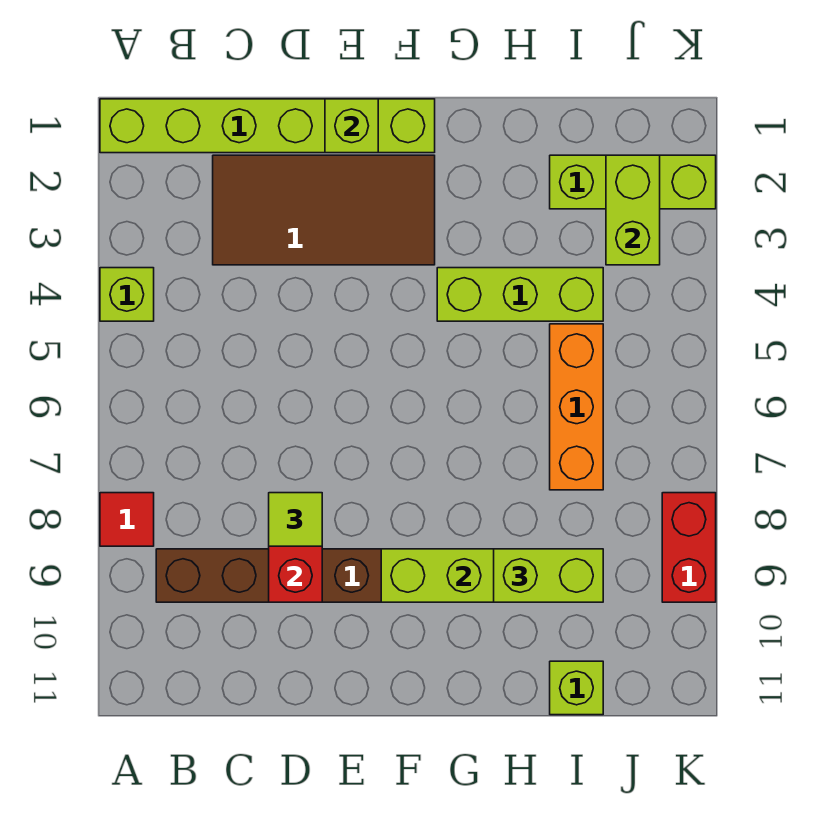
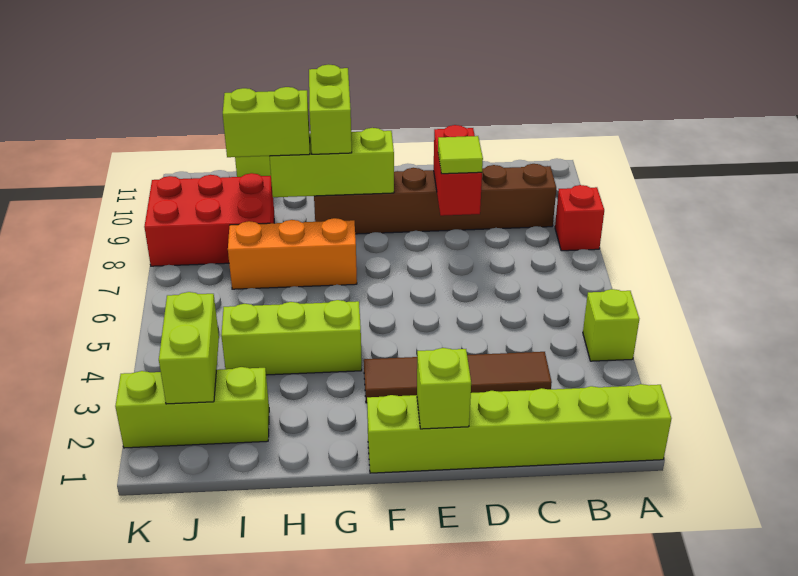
red 1x1 tile [100,493,154,546] -> red 1x1 brick [555,185,604,251]
brown 2x4 tile [213,155,435,265] -> brown 1x4 tile [364,352,552,403]
none -> lime 1x2 brick [309,65,352,154]
orange 1x3 brick [550,324,603,490] -> orange 1x3 brick turned to [228,218,357,289]
red 1x2 brick [662,493,716,602] -> red 2x3 brick [144,173,274,266]

